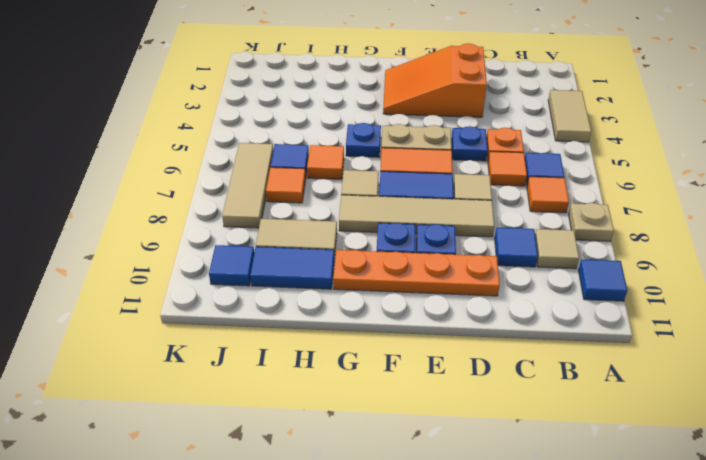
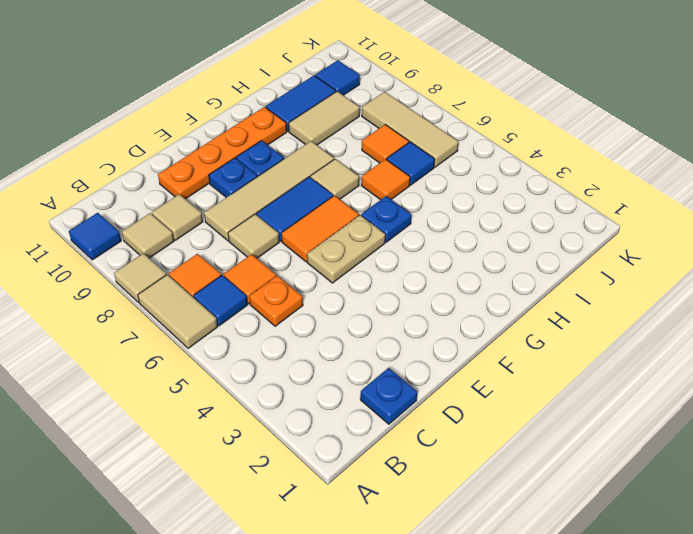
tan 1x2 tile [548,90,591,142] -> tan 1x2 tile moved to [138,275,218,349]
tan 1x1 plate [569,203,614,241] -> tan 1x1 tile [114,253,166,303]
blue 1x1 tile [495,228,538,267] -> tan 1x1 tile [152,194,203,240]
orange 2x3 slope [383,43,487,117] -> none
blue 1x1 plate [451,126,488,161] -> blue 1x1 plate moved to [360,368,417,424]

